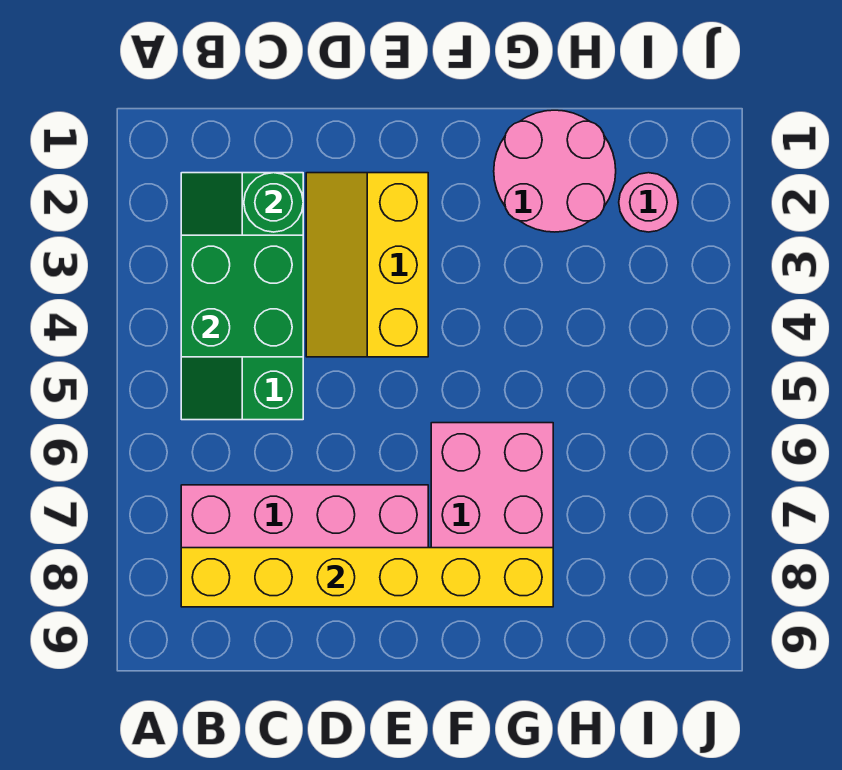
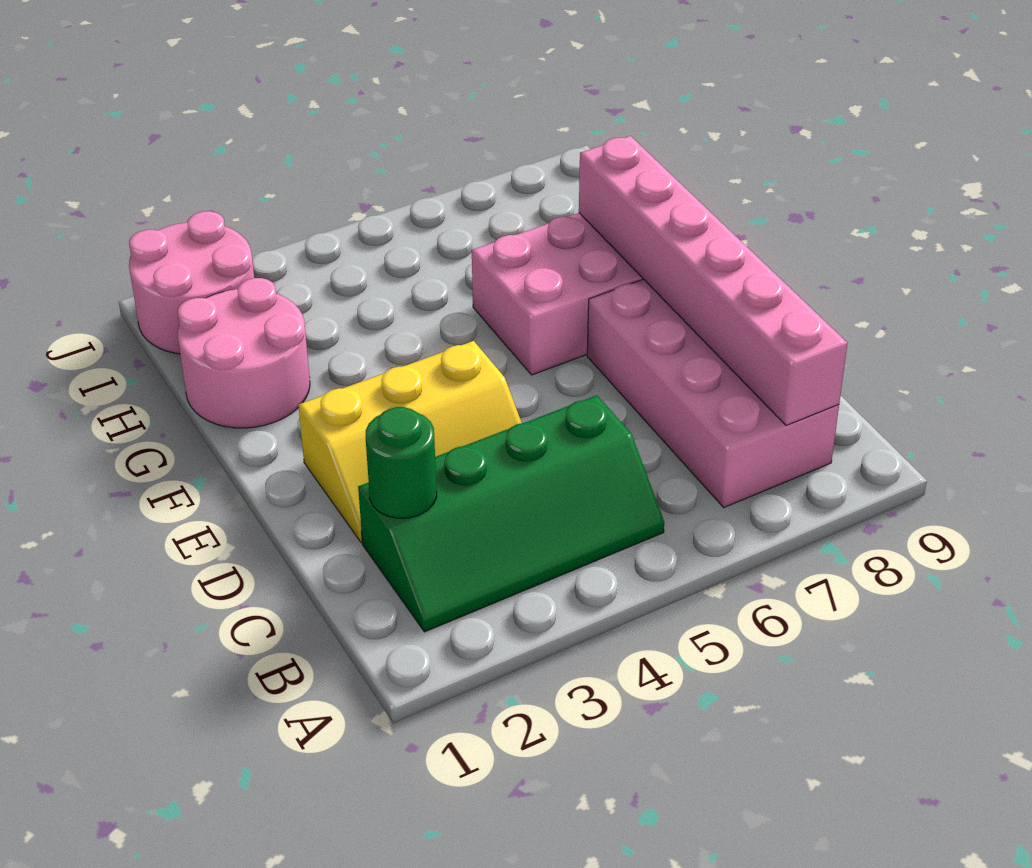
green 2x2 brick [181,235,303,357] -> none
yellow 1x6 brick [181,548,553,607] -> pink 1x6 brick [579,136,847,425]
pink 1x1 round brick [619,173,678,232] -> pink 2x2 round brick [129,211,254,354]

